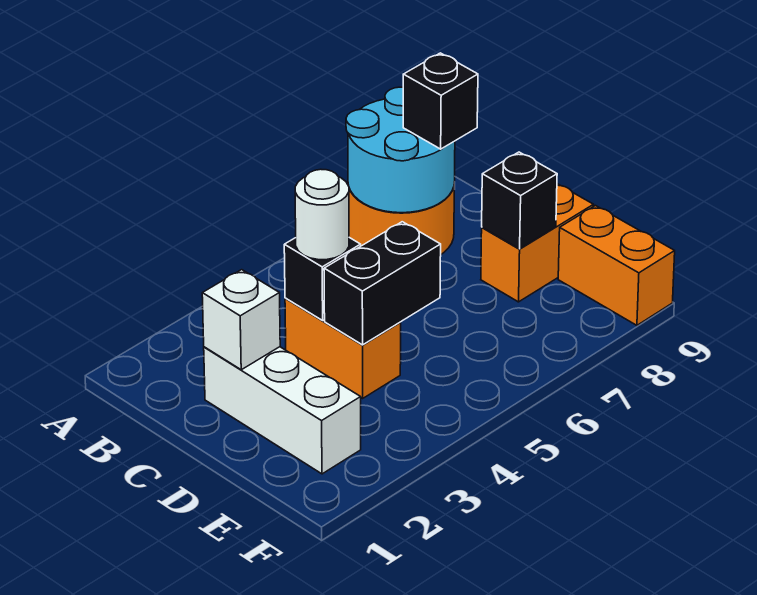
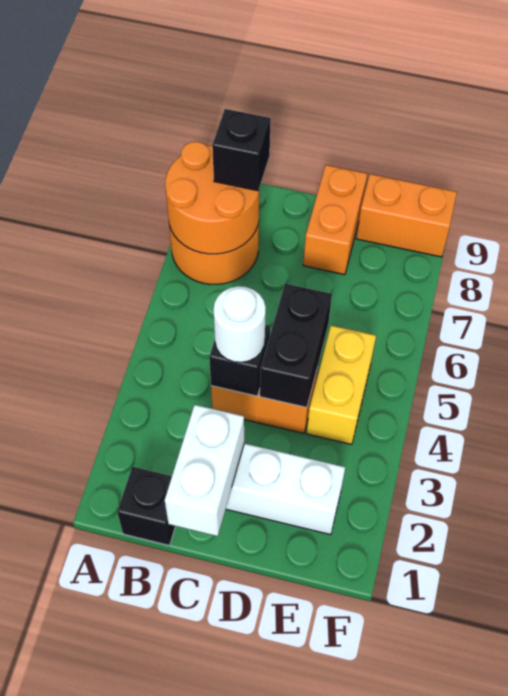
cyan 2x2 round brick [346,87,455,213] -> orange 2x2 round brick [165,142,259,254]
white 1x1 brick [202,270,280,370] -> white 1x2 brick [165,405,244,536]
black 1x1 brick [482,152,557,249] -> black 1x1 brick moved to [117,467,176,545]
none -> yellow 1x2 brick [307,326,376,444]

